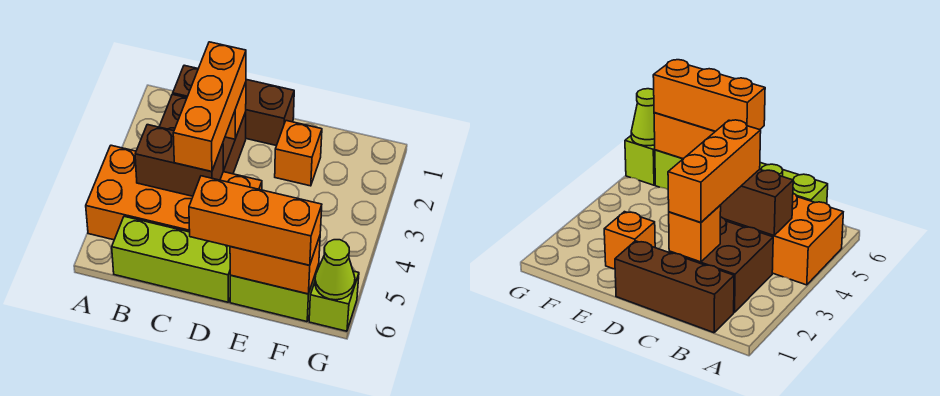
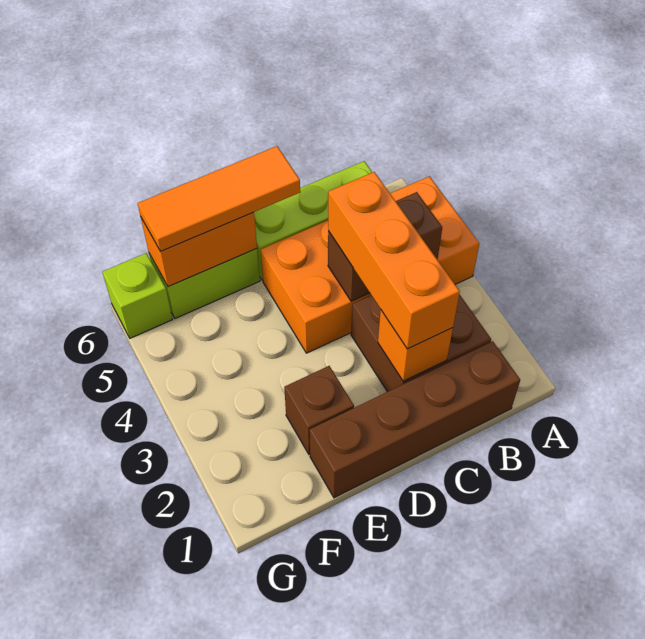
brown 1x3 brick [173,65,294,146] -> brown 1x4 brick [309,341,520,498]
orange 1x3 brick [189,176,322,265] -> orange 1x3 tile [138,146,300,252]
orange 1x1 brick [275,121,322,186] -> brown 1x1 brick [284,366,354,455]
lime 1x1 cone [315,240,355,300] -> none

